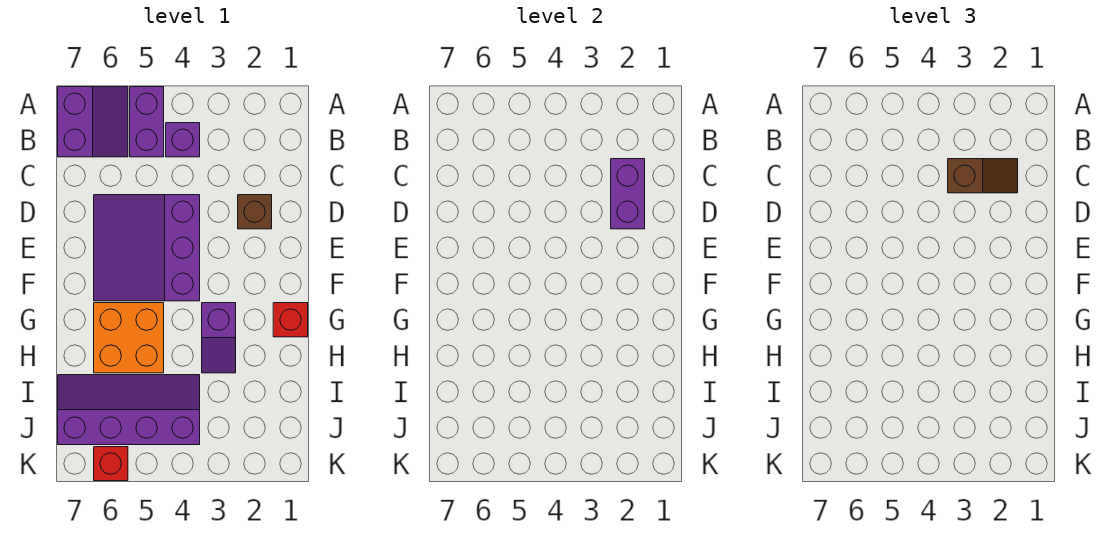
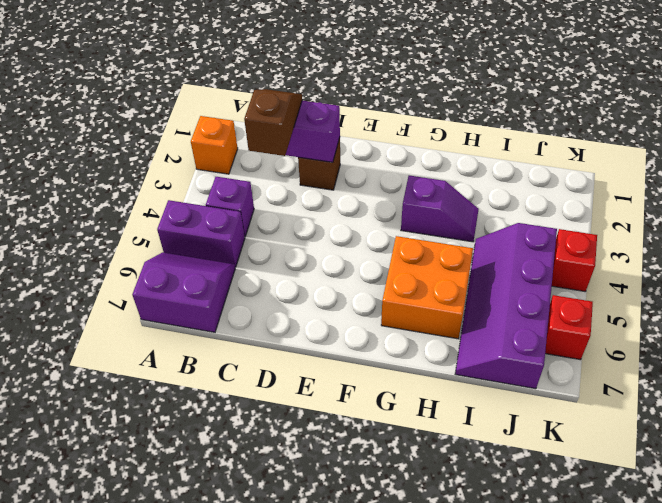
none -> orange 1x1 brick [191,116,238,174]
purple 3x3 slope [94,195,200,301] -> none
red 1x1 brick [273,303,308,337] -> red 1x1 brick moved to [552,229,597,292]

